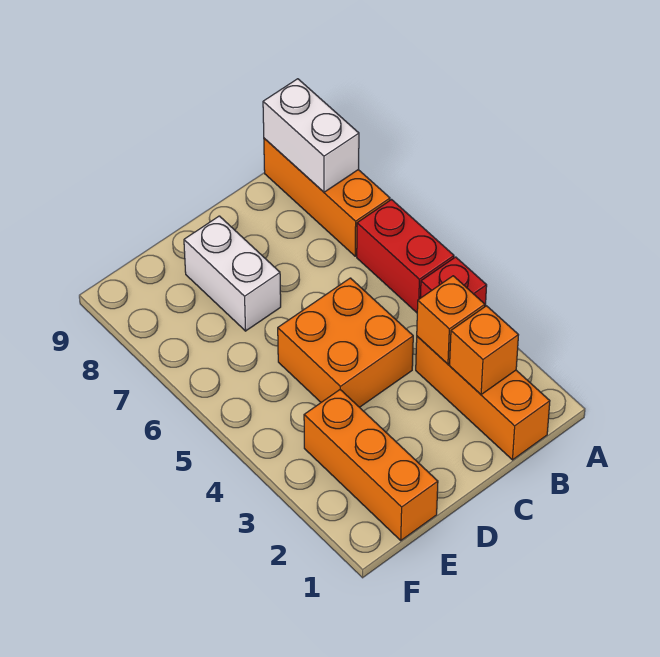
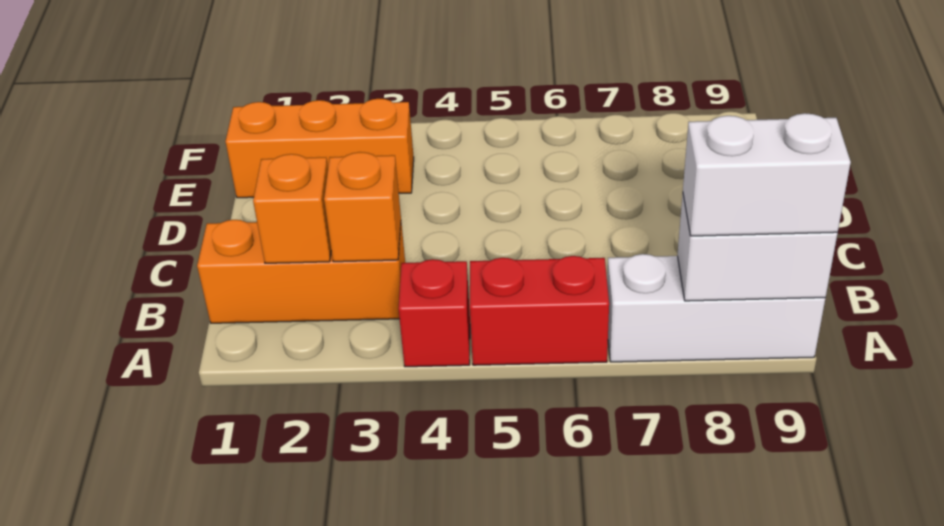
orange 1x3 brick [264,138,390,256] -> white 1x3 brick [607,254,825,362]
orange 2x2 brick [278,278,413,407] -> none
white 1x2 brick [184,216,281,331] -> white 1x2 brick moved to [683,113,851,236]

